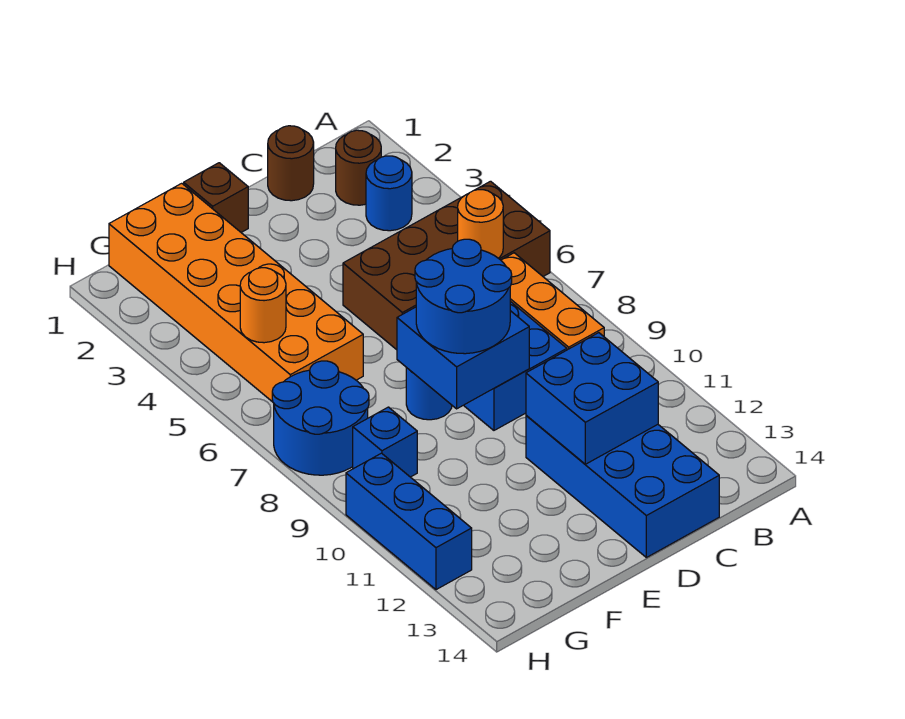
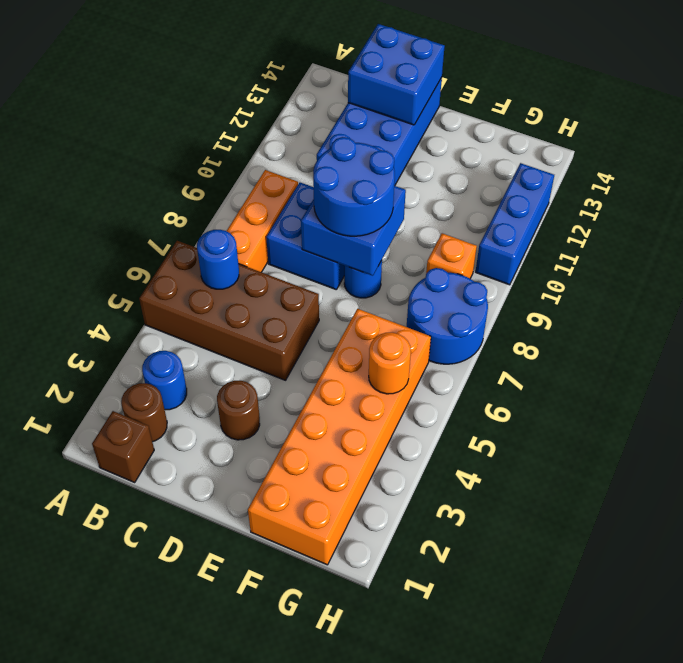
orange 1x1 round brick [458,190,503,258] -> blue 1x1 round brick [197,230,239,289]
brown 1x1 round brick [268,126,314,201] -> brown 1x1 round brick moved to [217,381,260,440]
blue 2x2 brick [526,333,658,464] -> blue 2x2 brick moved to [348,24,445,125]
brown 1x1 brick [184,163,248,232] -> brown 1x1 brick moved to [92,411,154,482]
blue 1x1 brick [353,407,417,477] -> orange 1x1 brick [426,233,477,278]

